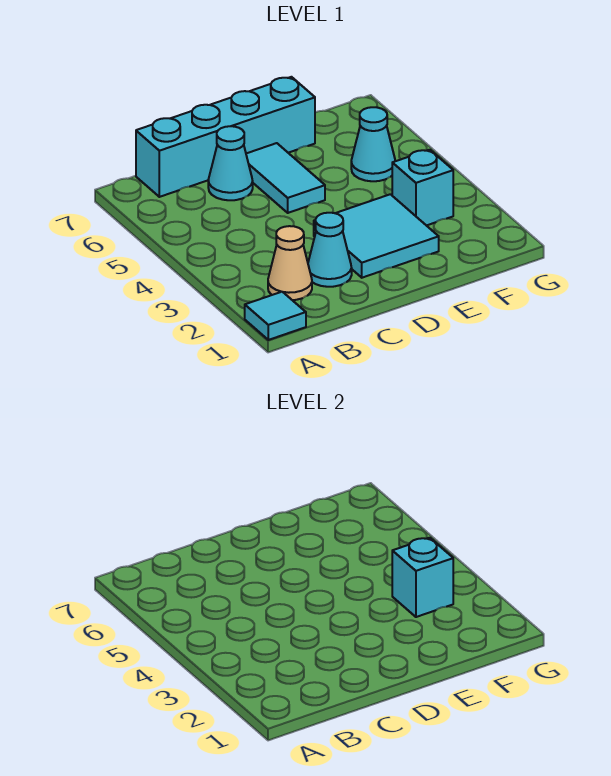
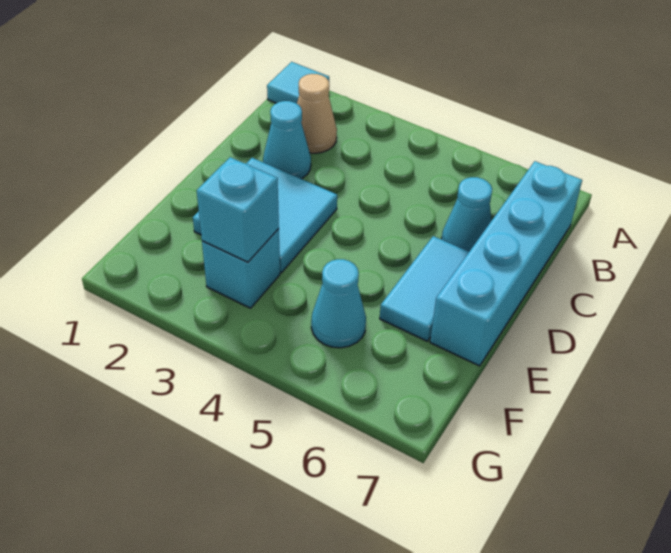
cyan 1x2 tile [246,143,325,213] -> cyan 1x2 tile turned to [380,236,469,341]

